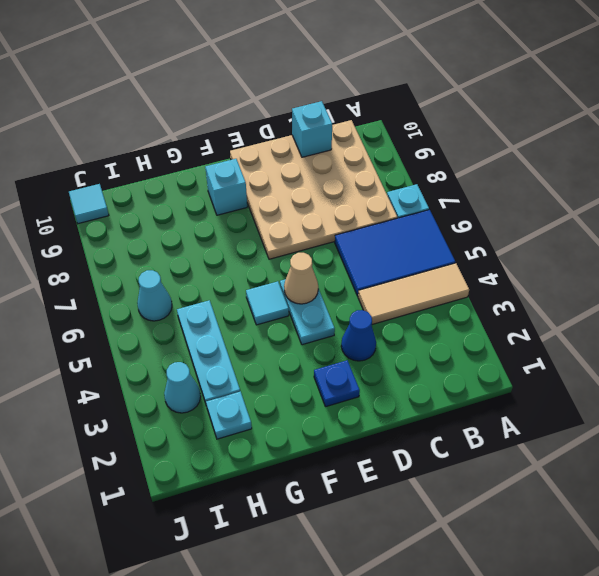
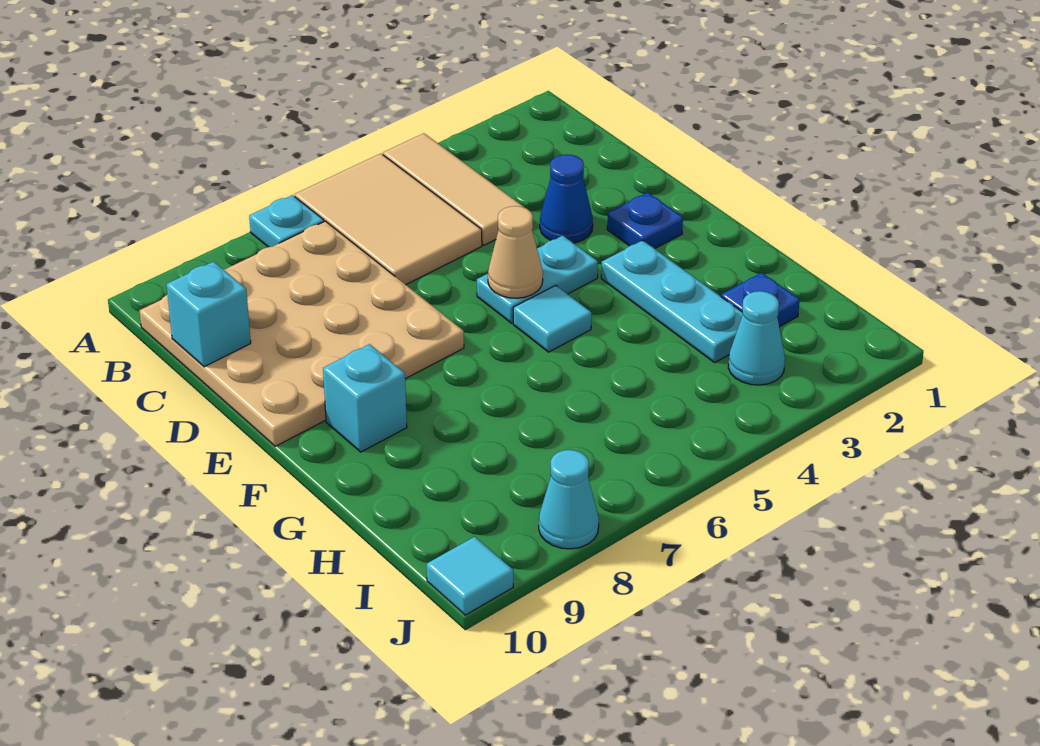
blue 2x3 tile [335,210,455,296] -> tan 2x3 tile [295,154,482,285]
cyan 1x1 plate [206,391,252,439] -> blue 1x1 plate [721,273,800,327]
cyan 1x3 plate [177,300,240,406] -> cyan 1x3 plate turned to [601,240,743,362]
cyan 1x1 cone [137,270,172,321] -> cyan 1x1 cone moved to [539,450,599,549]

